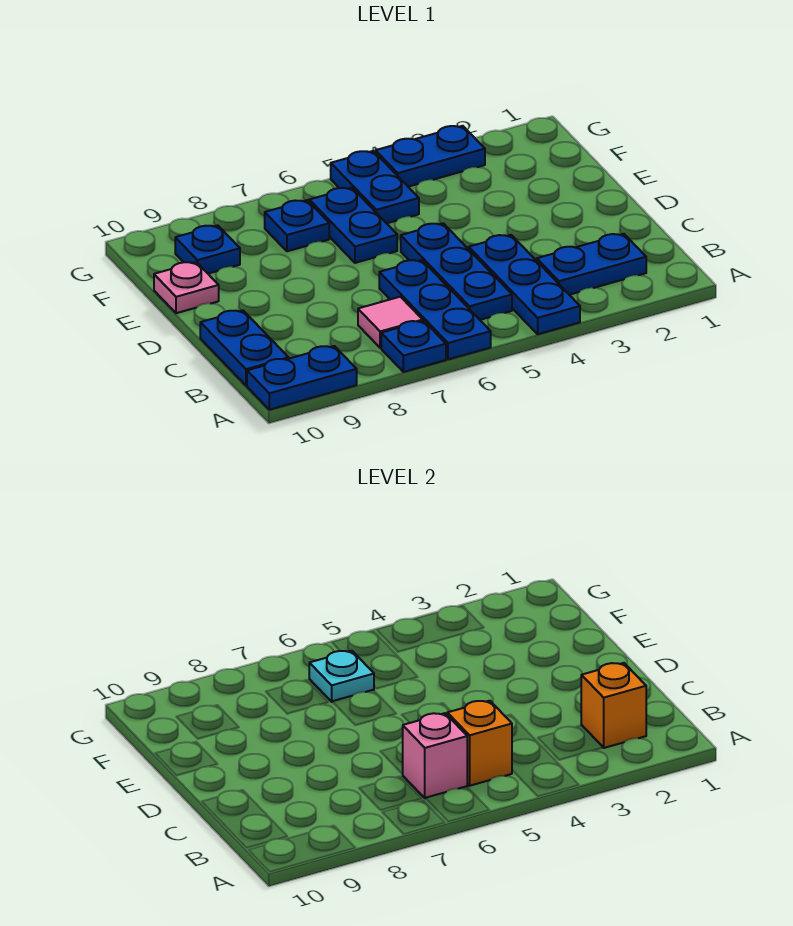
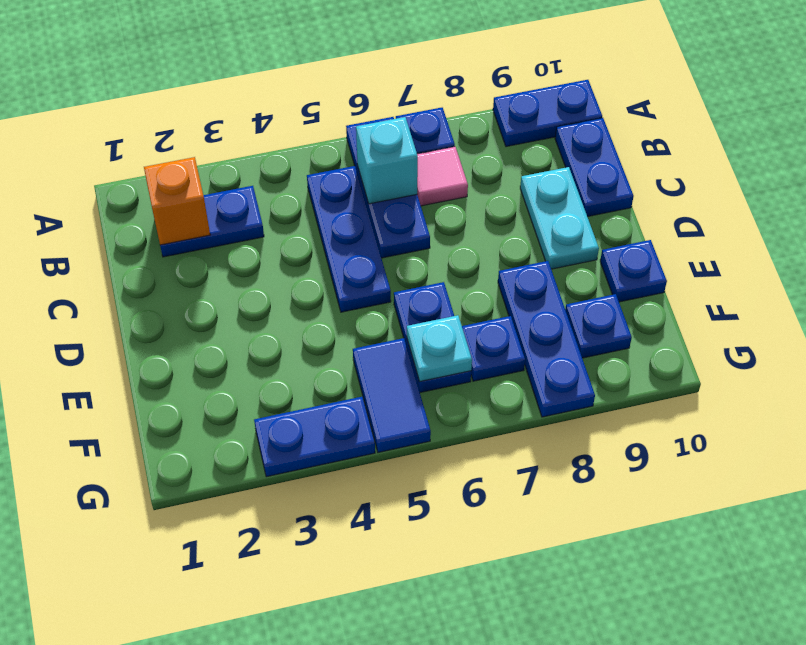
blue 1x3 plate [469,235,580,334] -> blue 1x3 plate moved to [498,261,595,417]
orange 1x1 brick [447,701,512,786] -> none
pink 1x1 brick [403,713,467,798] -> cyan 1x1 brick [356,117,418,204]
none -> cyan 1x2 plate [520,167,599,269]
pink 1x1 plate [154,262,219,313] -> blue 1x1 plate [600,240,667,302]
blue 1x2 plate [331,151,419,223] -> blue 1x2 tile [353,338,431,452]

